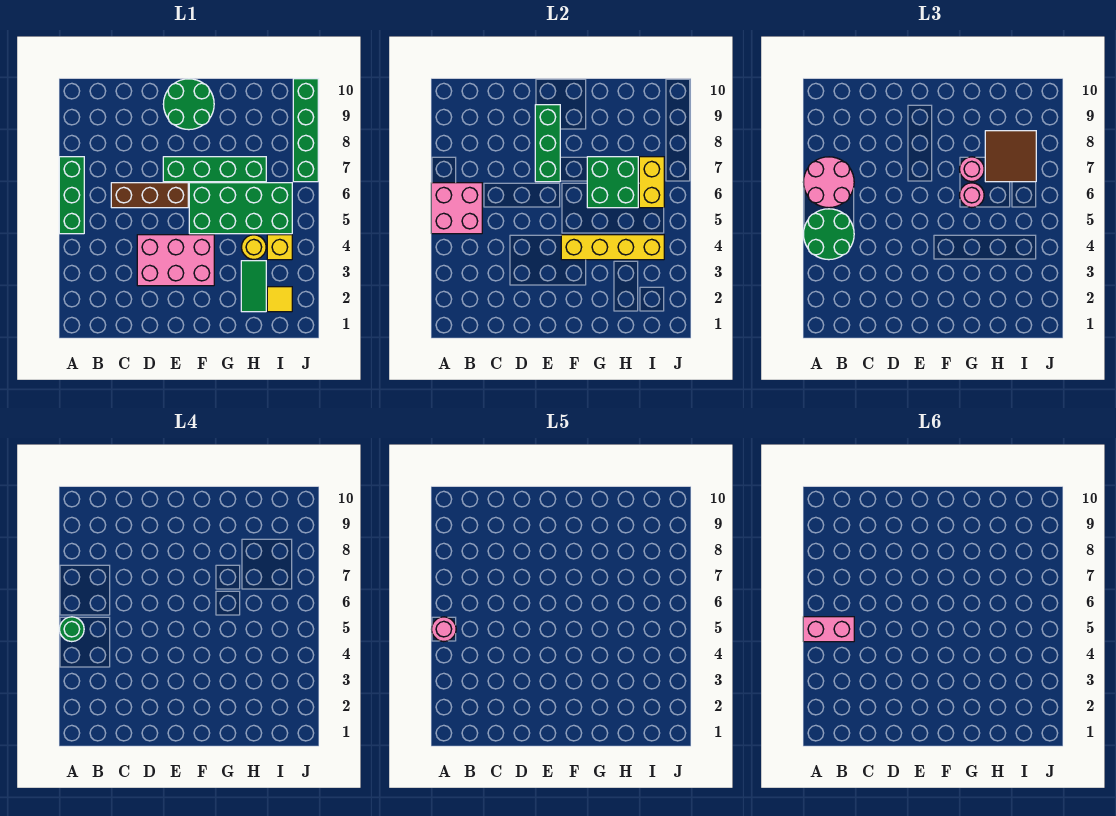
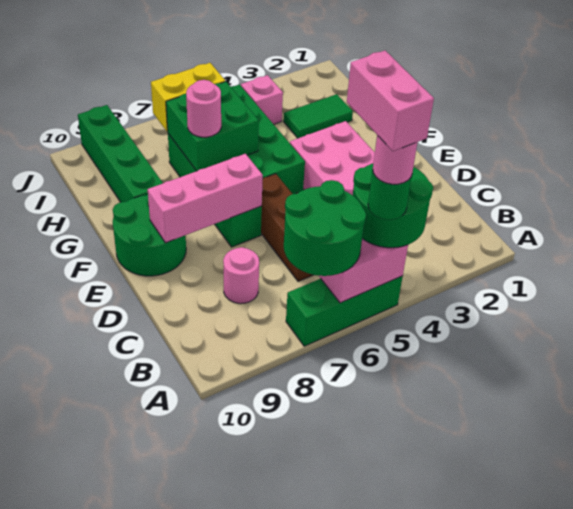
pink 2x2 round brick [803,157,854,208] -> green 2x2 round brick [284,180,366,276]
green 1x3 brick [535,105,560,182] -> pink 1x3 brick [148,154,263,243]
yellow 1x4 brick [561,235,664,260] -> none
pink 1x1 round brick [960,183,984,208] -> pink 1x1 round brick moved to [223,247,259,304]
yellow 1x1 round brick [242,235,266,260] -> none
brown 2x2 tile [985,131,1036,182] -> none
yellow 1x1 tile [267,287,292,312] -> none
yellow 1x1 brick [267,235,292,260] -> pink 1x1 brick [241,75,283,124]
green 1x4 brick [293,79,318,182] -> green 1x4 brick turned to [78,105,163,202]

